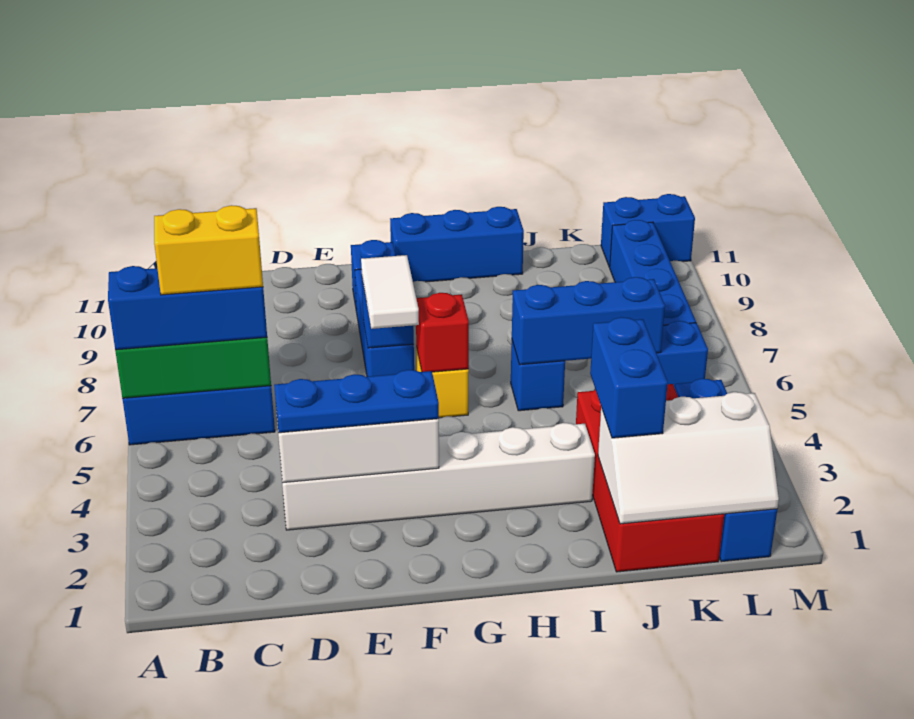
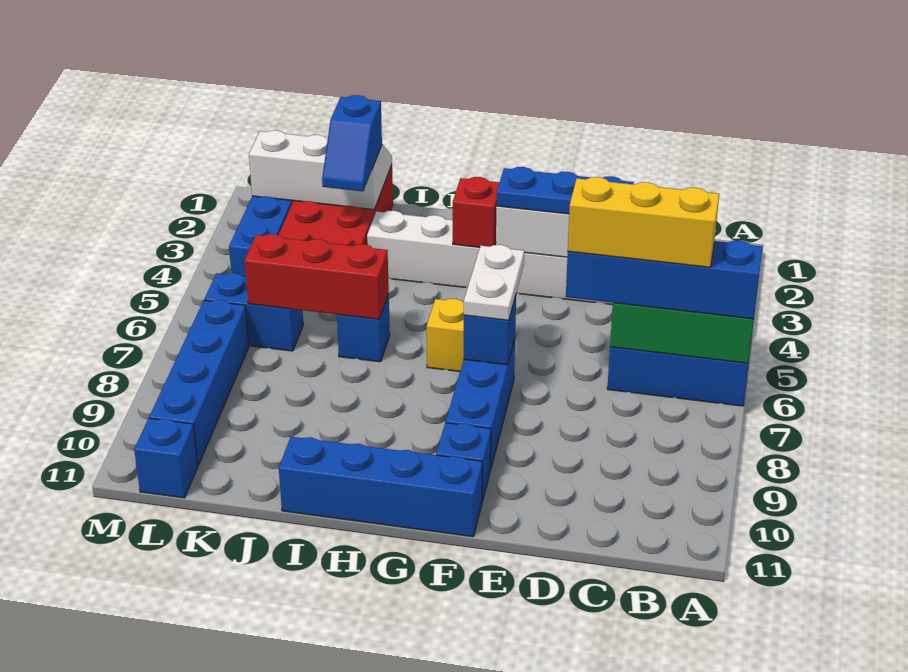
blue 1x3 brick [108,266,267,350] -> blue 1x4 brick [566,240,763,319]
yellow 1x2 brick [154,205,263,295] -> yellow 1x3 brick [568,177,719,267]
white 1x2 tile [361,255,419,329] -> white 1x2 plate [463,245,524,320]
red 1x1 brick [416,293,469,372] -> red 1x1 brick moved to [453,177,499,247]
blue 1x3 brick [390,207,524,282] -> blue 1x4 brick [279,437,482,537]
blue 1x3 brick [512,277,665,365] -> red 1x3 brick [245,234,389,319]
blue 1x2 brick [590,317,668,438] -> blue 1x2 slope [322,95,382,191]
blue 1x2 brick [601,194,695,267] -> blue 1x1 brick [134,418,198,498]

